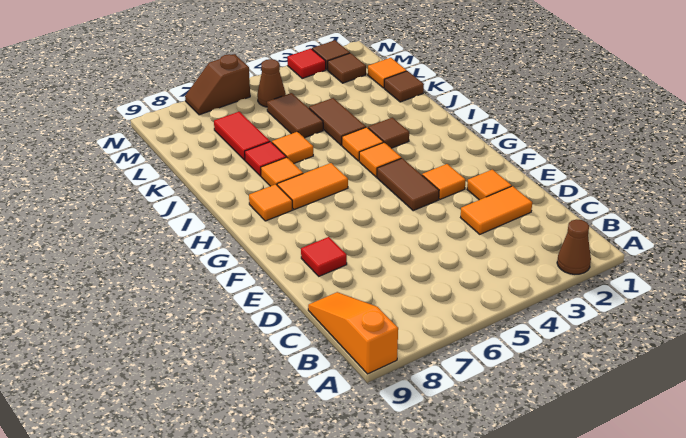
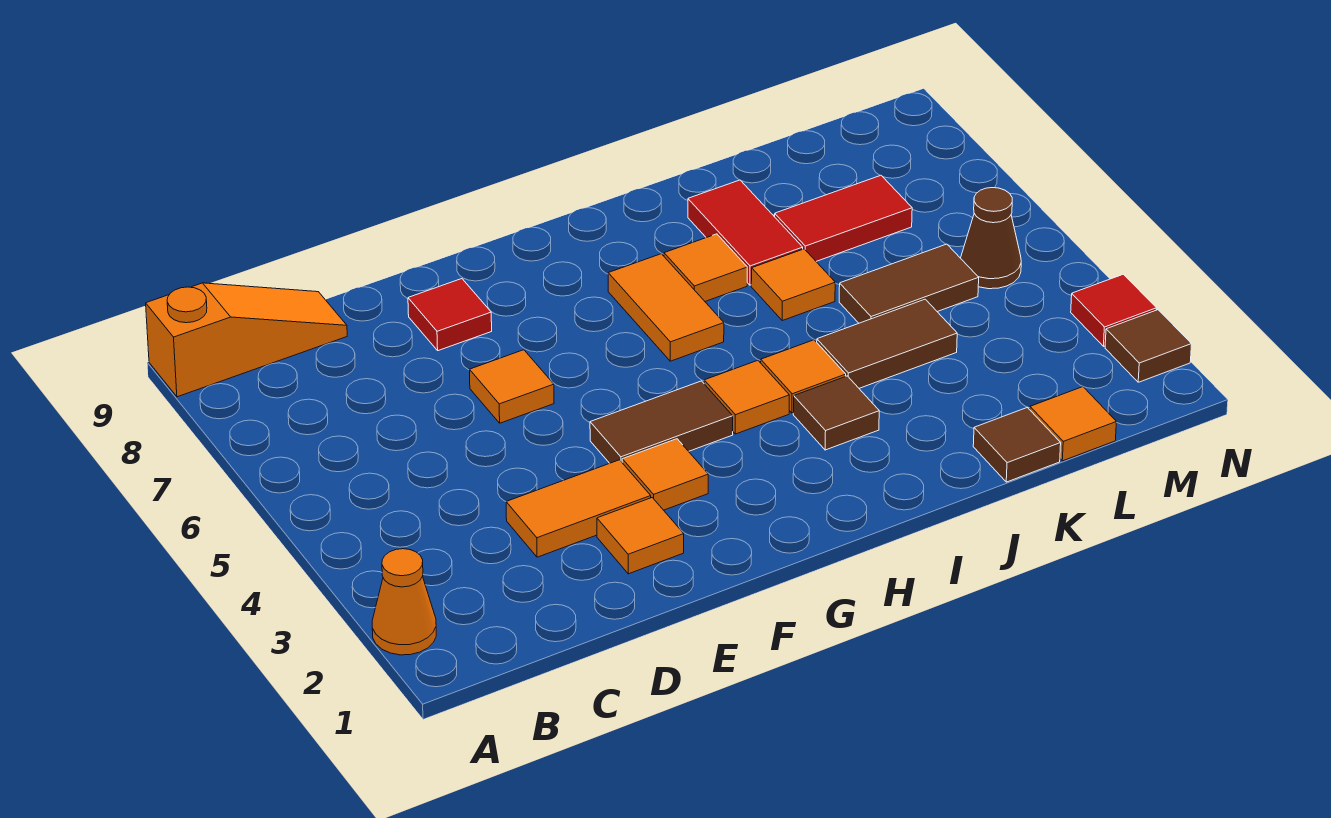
brown 1x1 cone [557,219,591,274] -> orange 1x1 cone [372,549,436,655]
orange 1x2 tile [461,186,532,234] -> orange 1x2 tile turned to [506,460,651,557]
orange 1x1 tile [249,184,292,221] -> orange 1x1 tile moved to [470,350,554,423]
red 1x1 tile [245,142,286,176] -> red 1x2 tile [688,180,803,285]
brown 1x1 tile [328,53,366,83] -> none
brown 1x2 slope [185,54,250,115] -> none

